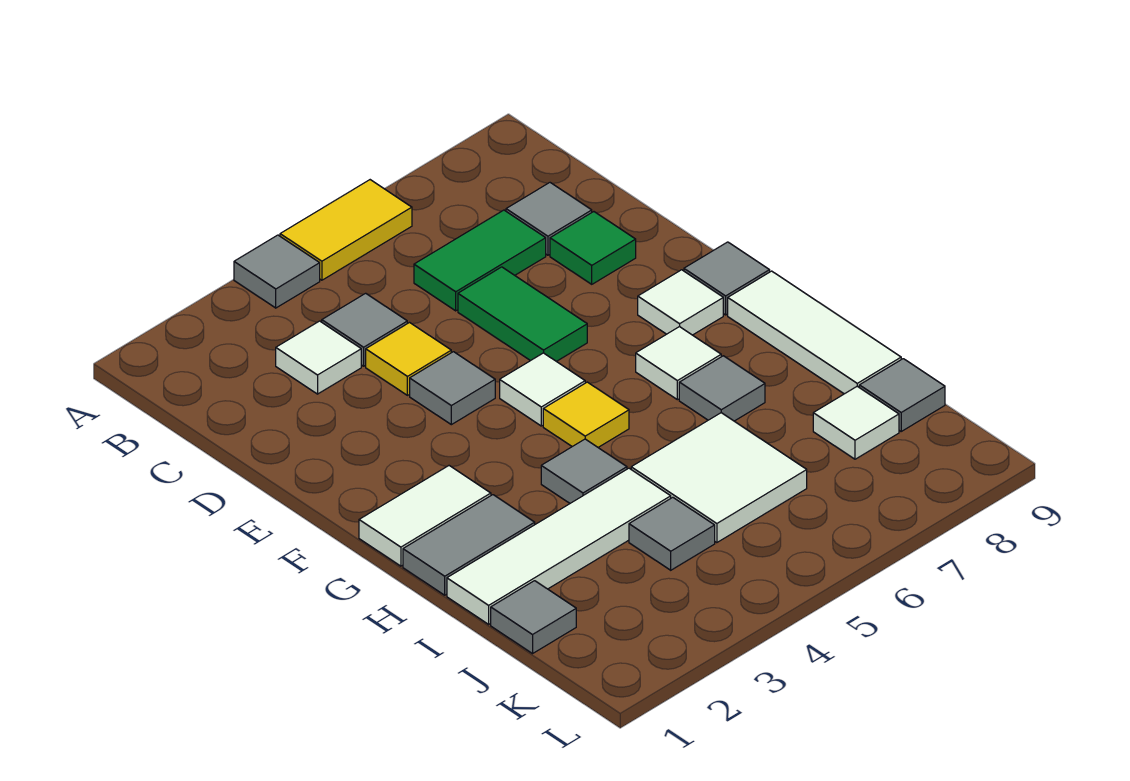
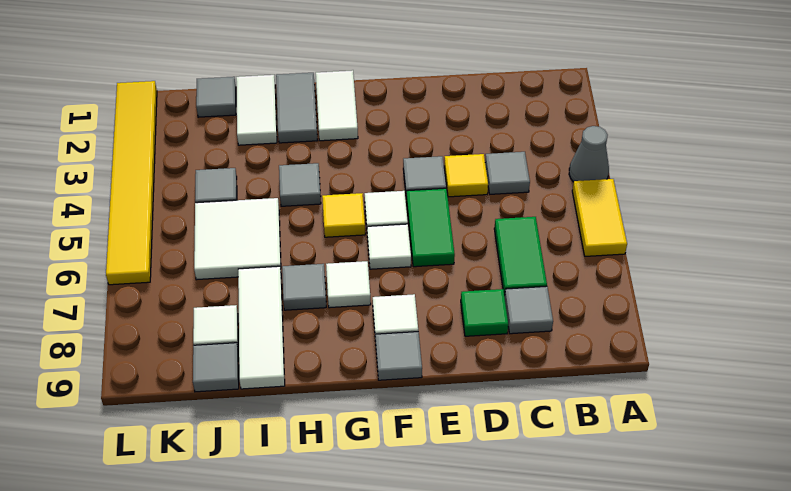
grey 1x1 tile [234,235,320,308] -> grey 1x1 cone [569,126,609,182]
white 1x1 tile [276,321,361,394] -> white 1x1 tile moved to [367,224,411,269]
green 1x2 tile [458,267,587,361] -> green 1x2 tile turned to [407,188,455,267]
white 1x3 tile [728,271,901,394] -> white 1x3 tile turned to [238,266,285,389]
white 1x4 tile [447,468,671,624] -> white 1x2 tile [236,75,277,145]
none -> yellow 1x6 tile [106,81,157,285]

